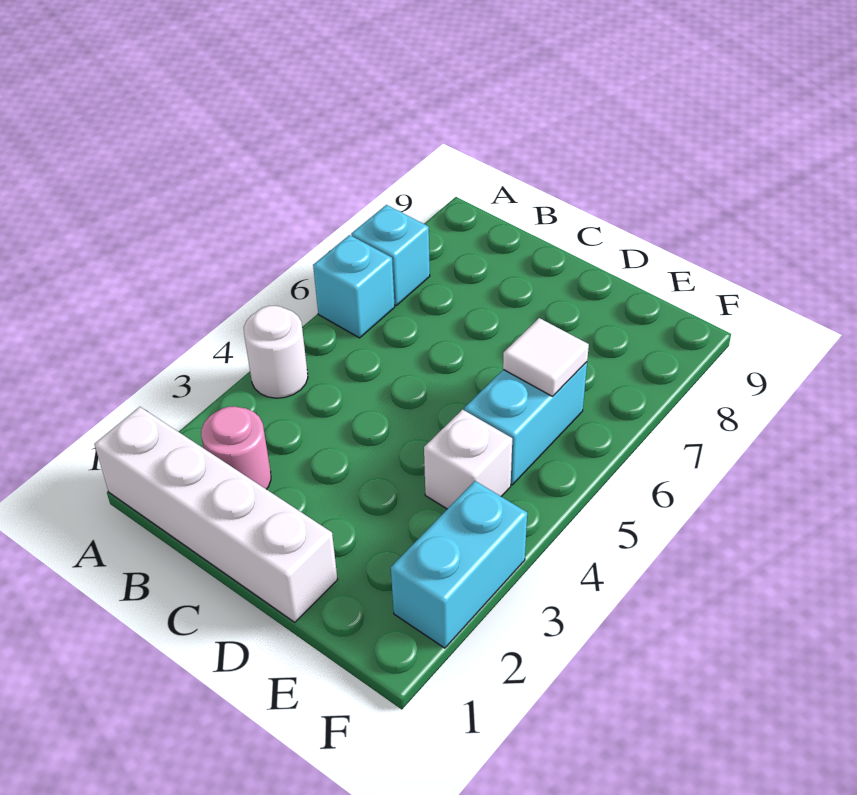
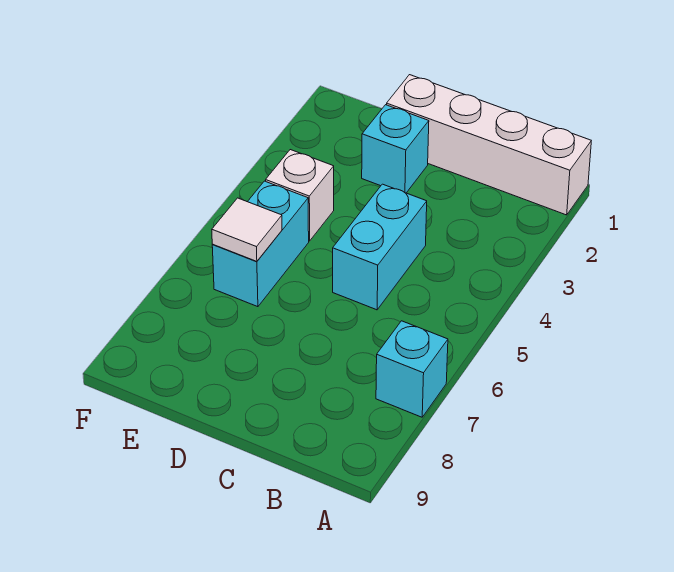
white 1x1 round brick [244,306,308,398] -> none
cyan 1x1 brick [313,235,395,338] -> cyan 1x1 brick moved to [362,105,429,193]
pink 1x1 round brick [201,407,271,489] -> none
cyan 1x2 brick [391,481,527,648] -> cyan 1x2 brick moved to [333,184,427,310]

